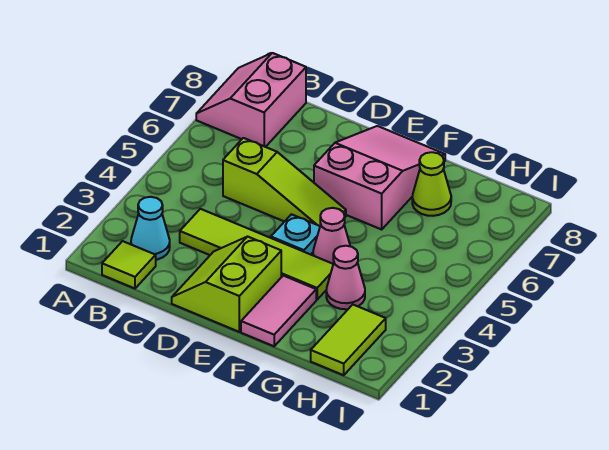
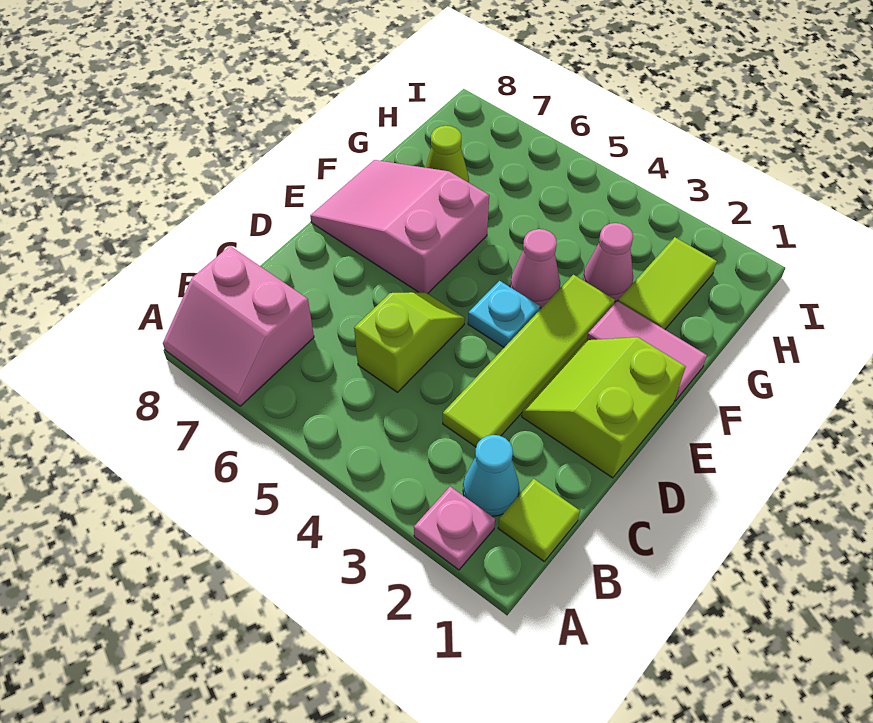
none -> pink 1x1 plate [414,487,495,570]
lime 1x3 slope [223,138,346,226] -> lime 1x2 slope [354,292,465,392]
lime 2x2 slope [172,237,281,332] -> lime 2x2 slope turned to [522,337,686,478]
lime 1x2 tile [311,305,386,375] -> lime 1x2 tile turned to [618,237,717,329]

